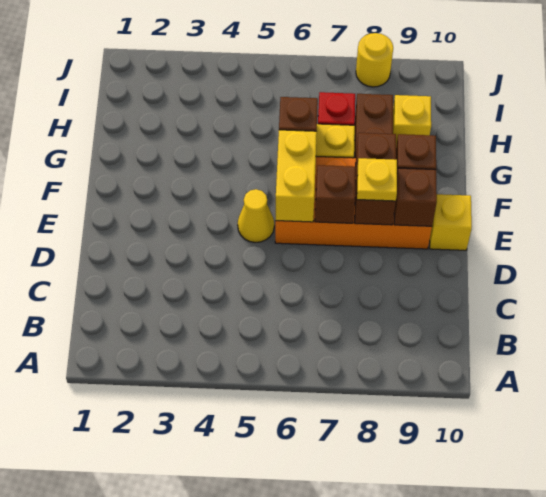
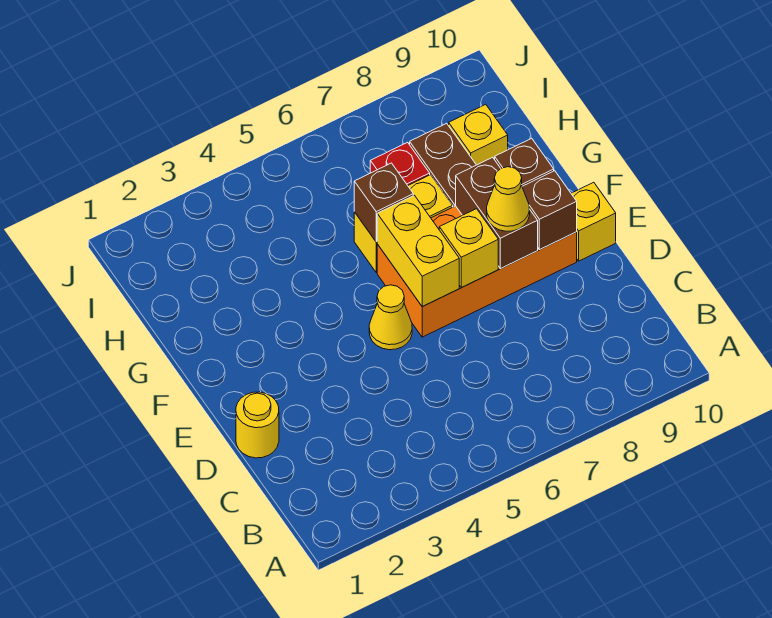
brown 1x1 brick [315,165,356,223] -> yellow 1x1 brick [439,209,498,288]
yellow 1x1 plate [357,158,397,201] -> yellow 1x1 cone [487,167,530,231]
yellow 1x1 round brick [356,33,393,87] -> yellow 1x1 round brick moved to [236,392,279,458]

